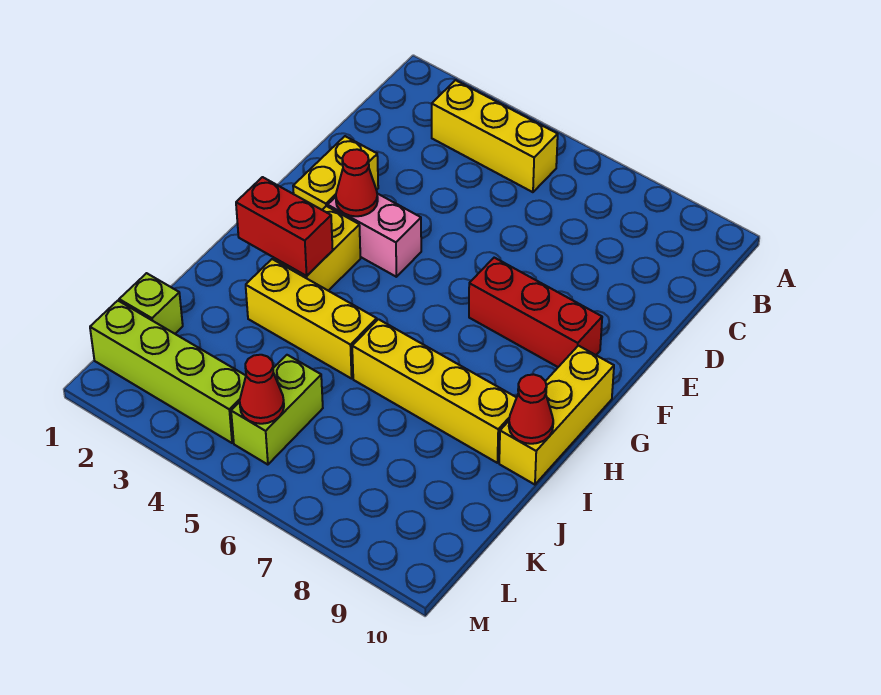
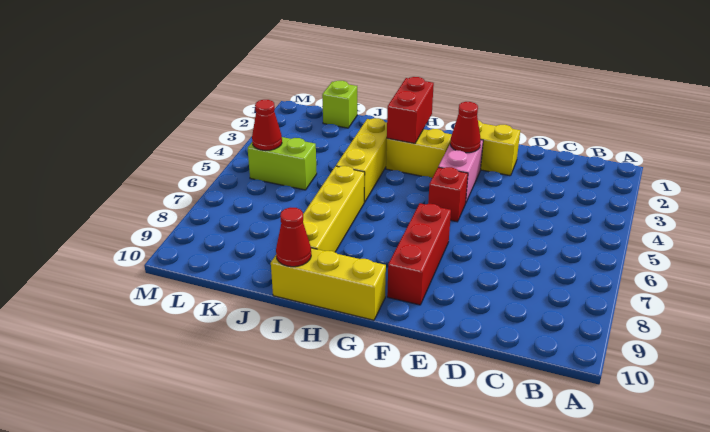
yellow 1x3 brick [432,80,558,192] -> none
none -> red 1x1 brick [428,167,468,222]
lime 1x4 brick [90,301,246,443] -> none

